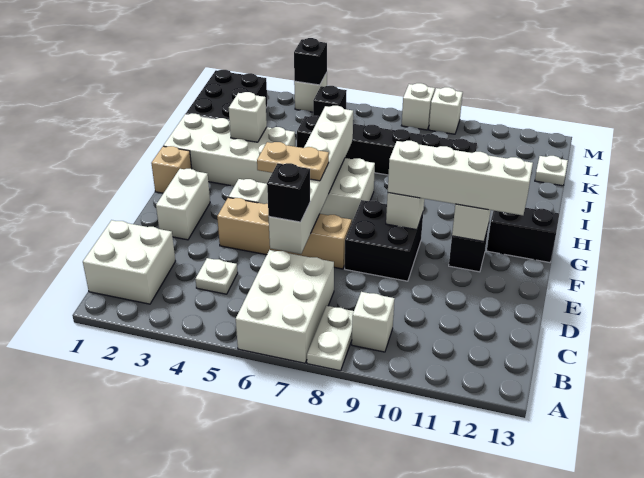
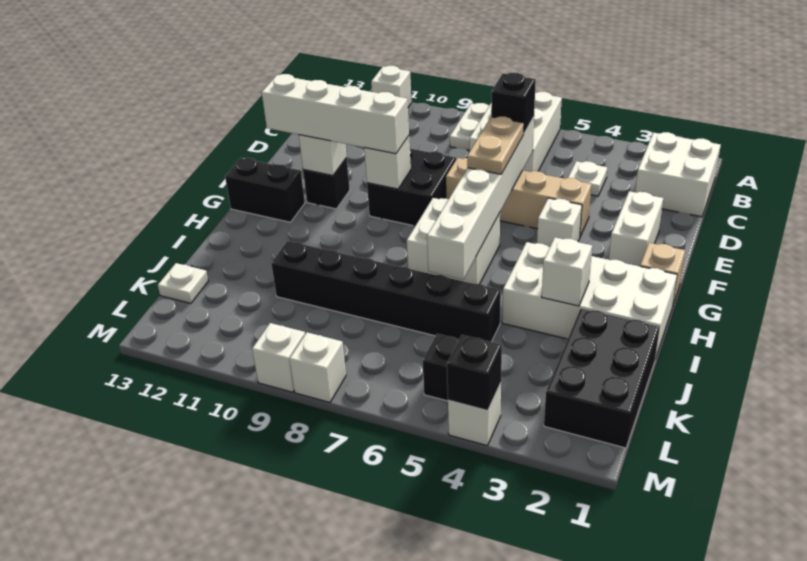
white 1x1 brick [352,292,395,352] -> white 1x1 brick moved to [371,66,412,107]
tan 1x2 plate [257,142,329,181] -> tan 1x2 plate turned to [467,117,524,174]

